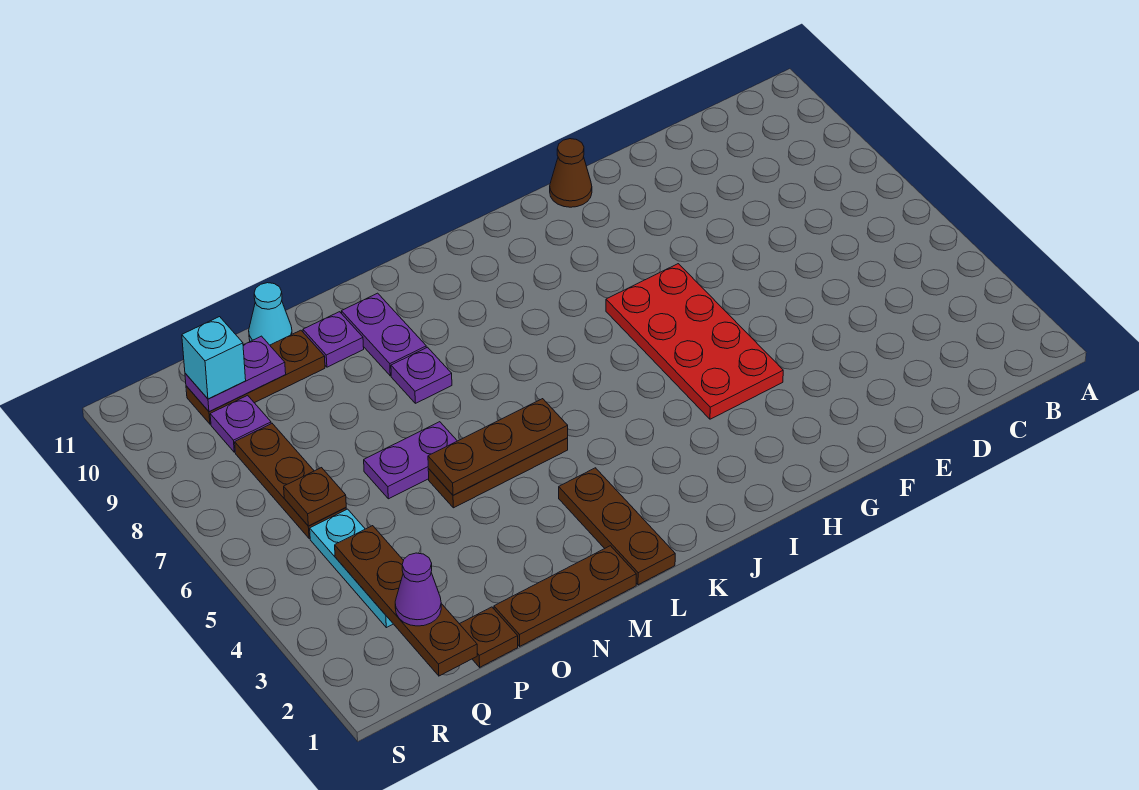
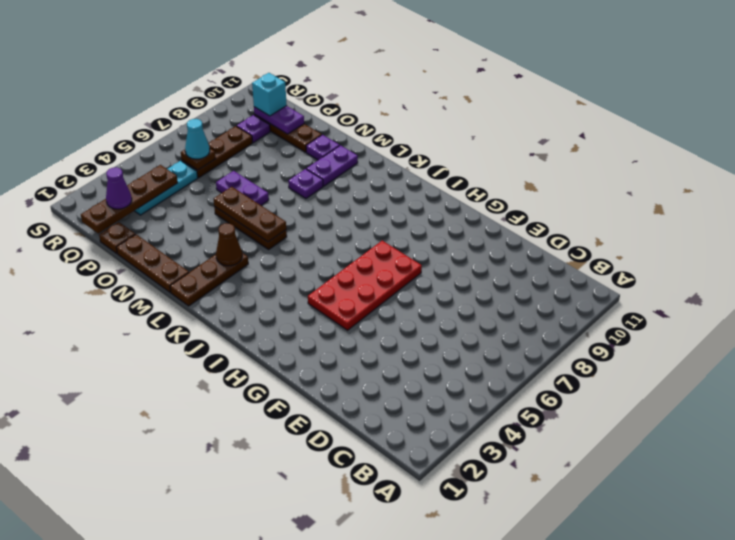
brown 1x1 cone [550,139,592,207] -> brown 1x1 cone moved to [216,223,242,266]
cyan 1x1 cone [249,283,292,345] -> cyan 1x1 cone moved to [185,119,210,159]

